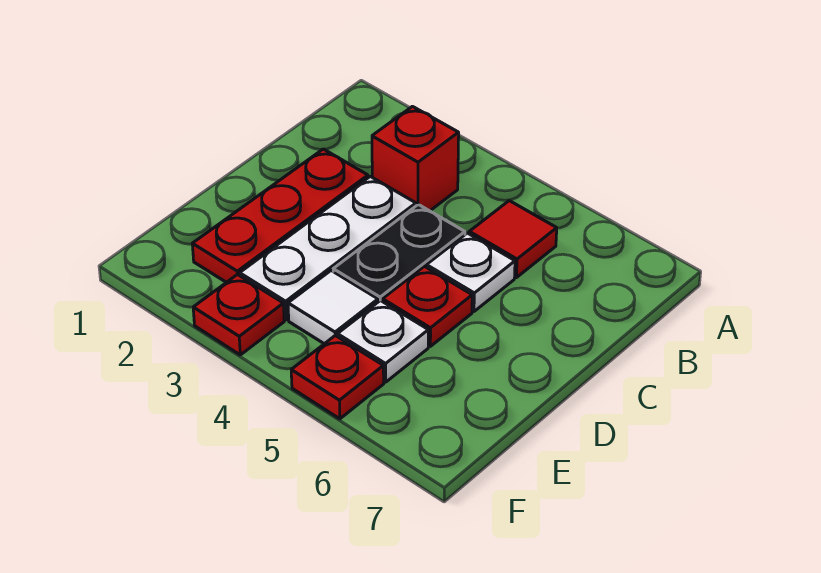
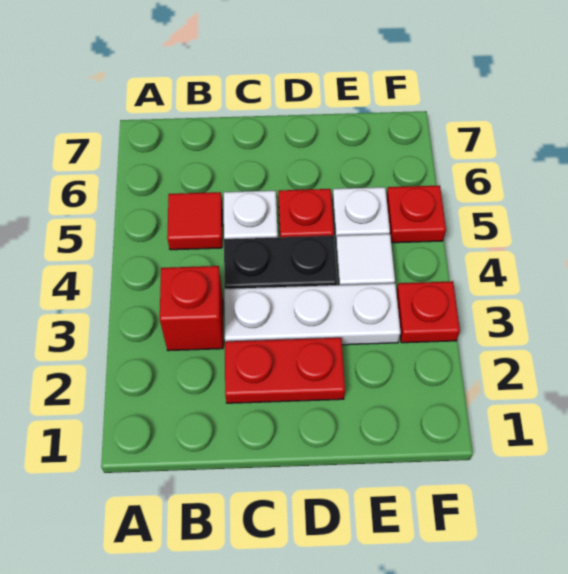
red 1x3 plate [192,149,368,282] -> red 1x2 plate [225,338,345,403]

